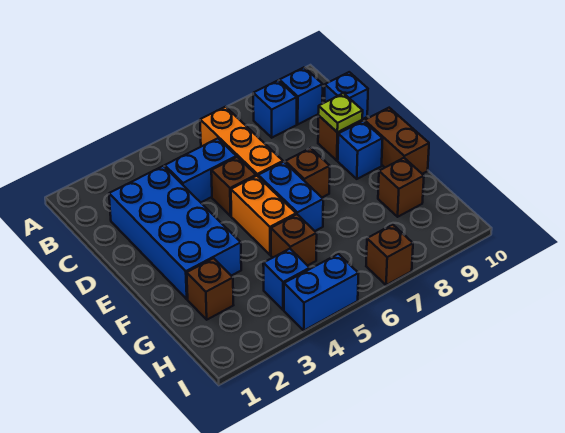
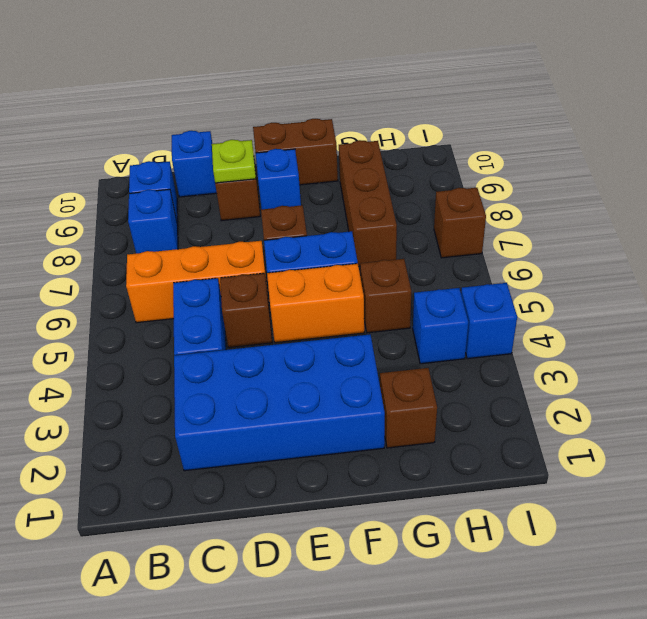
brown 1x1 brick [378,158,424,217] -> brown 1x3 brick [339,140,397,267]
blue 1x2 brick [284,254,358,330] -> blue 1x1 brick [461,283,517,359]

